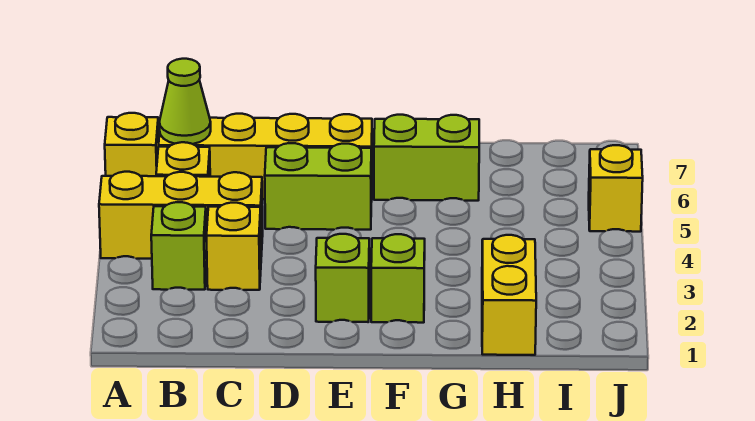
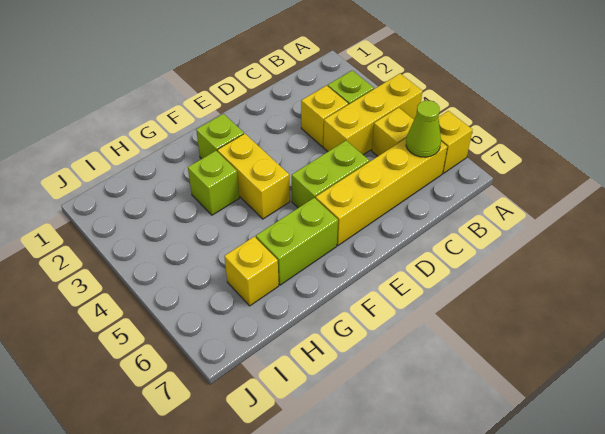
lime 1x1 brick [316,234,369,322] -> lime 1x1 brick moved to [188,151,239,215]
yellow 1x2 brick [482,235,536,355] -> yellow 1x2 brick moved to [218,134,290,219]
yellow 1x1 brick [589,145,643,232] -> yellow 1x1 brick moved to [224,237,279,306]

